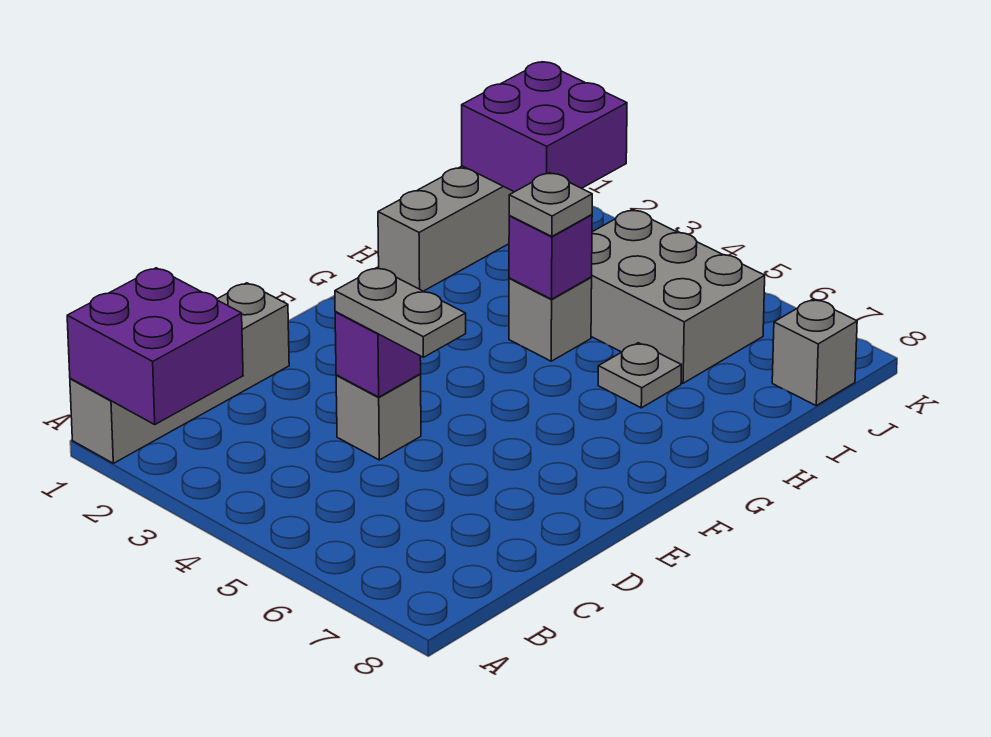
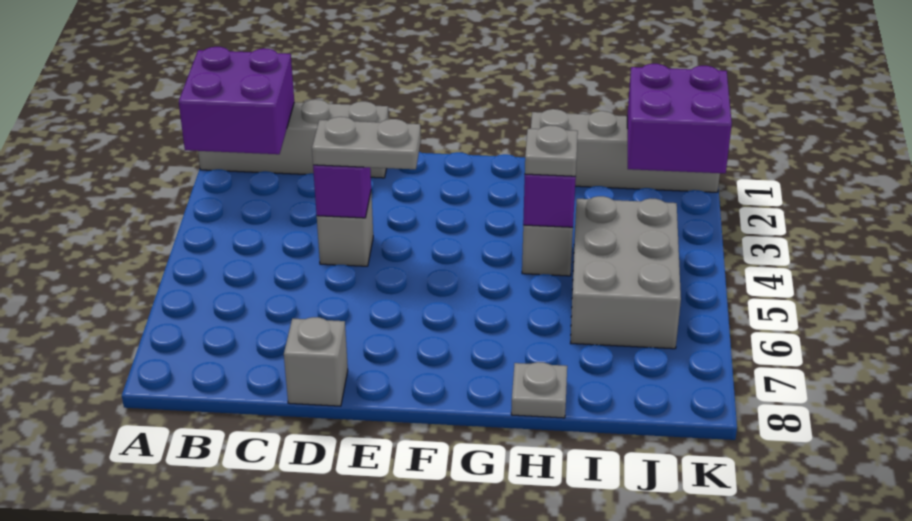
grey 1x2 plate [335,268,466,357] -> grey 1x2 plate turned to [312,117,421,169]
grey 1x1 plate [598,343,681,408] -> grey 1x1 plate moved to [511,362,567,418]
grey 1x1 brick [772,299,857,406] -> grey 1x1 brick moved to [284,317,348,406]

